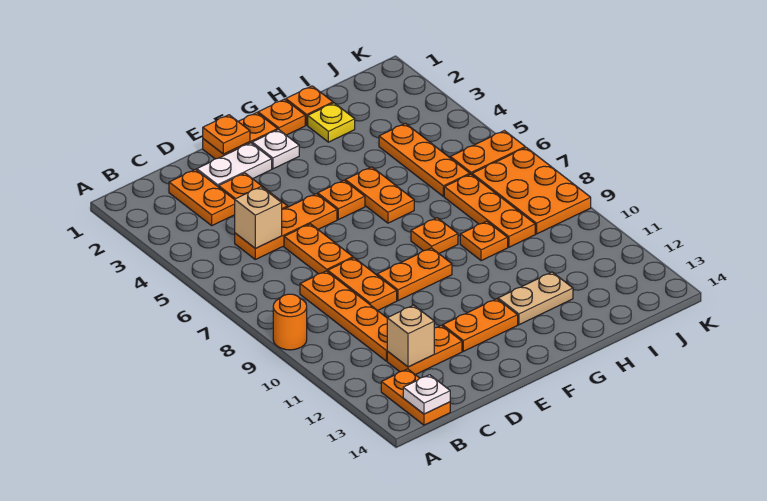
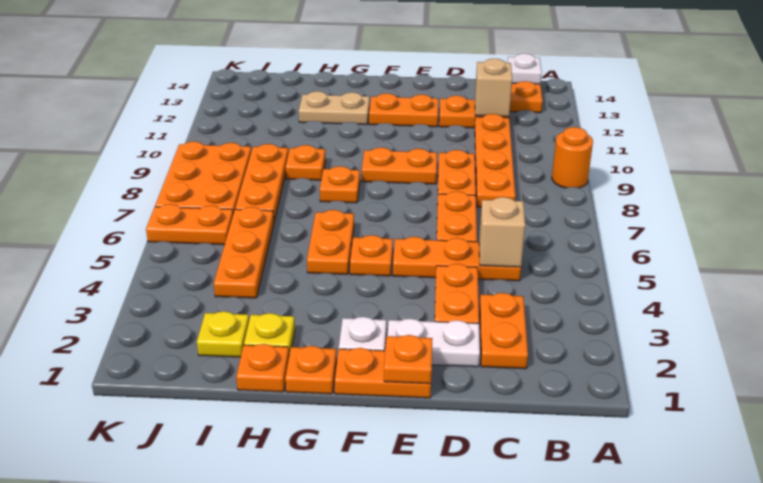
none -> yellow 1x1 plate [197,311,249,357]

